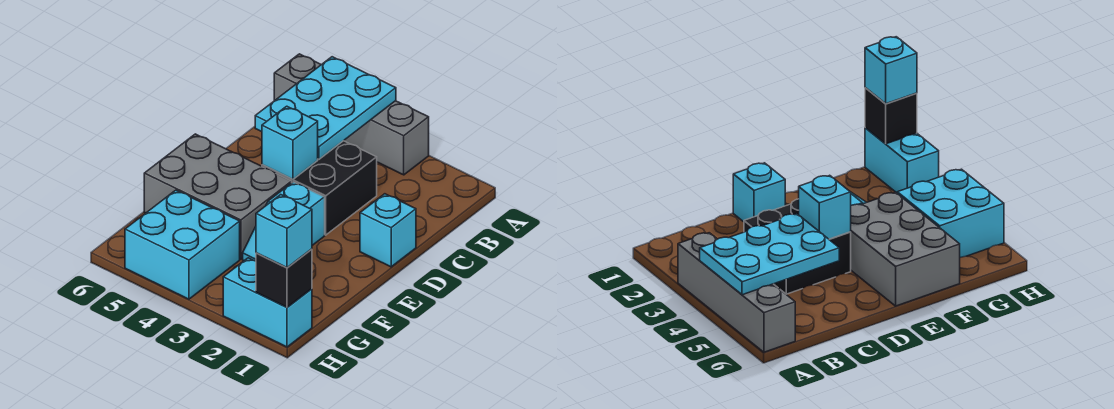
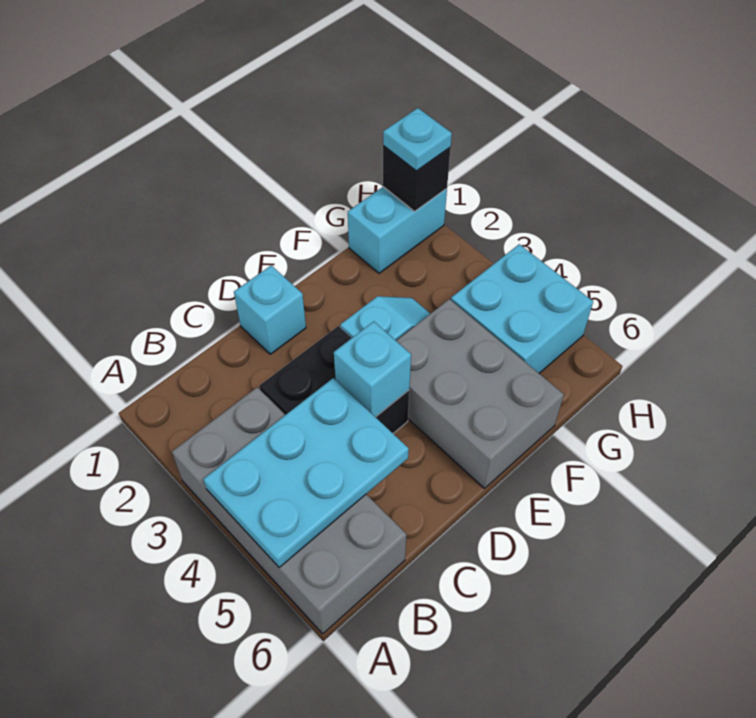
grey 1x4 brick [274,54,429,175] -> grey 2x4 brick [172,387,407,634]
cyan 1x2 brick [223,258,312,347] -> cyan 1x2 brick turned to [348,187,447,273]
cyan 1x1 brick [256,195,312,268] -> cyan 1x1 plate [383,108,452,171]

